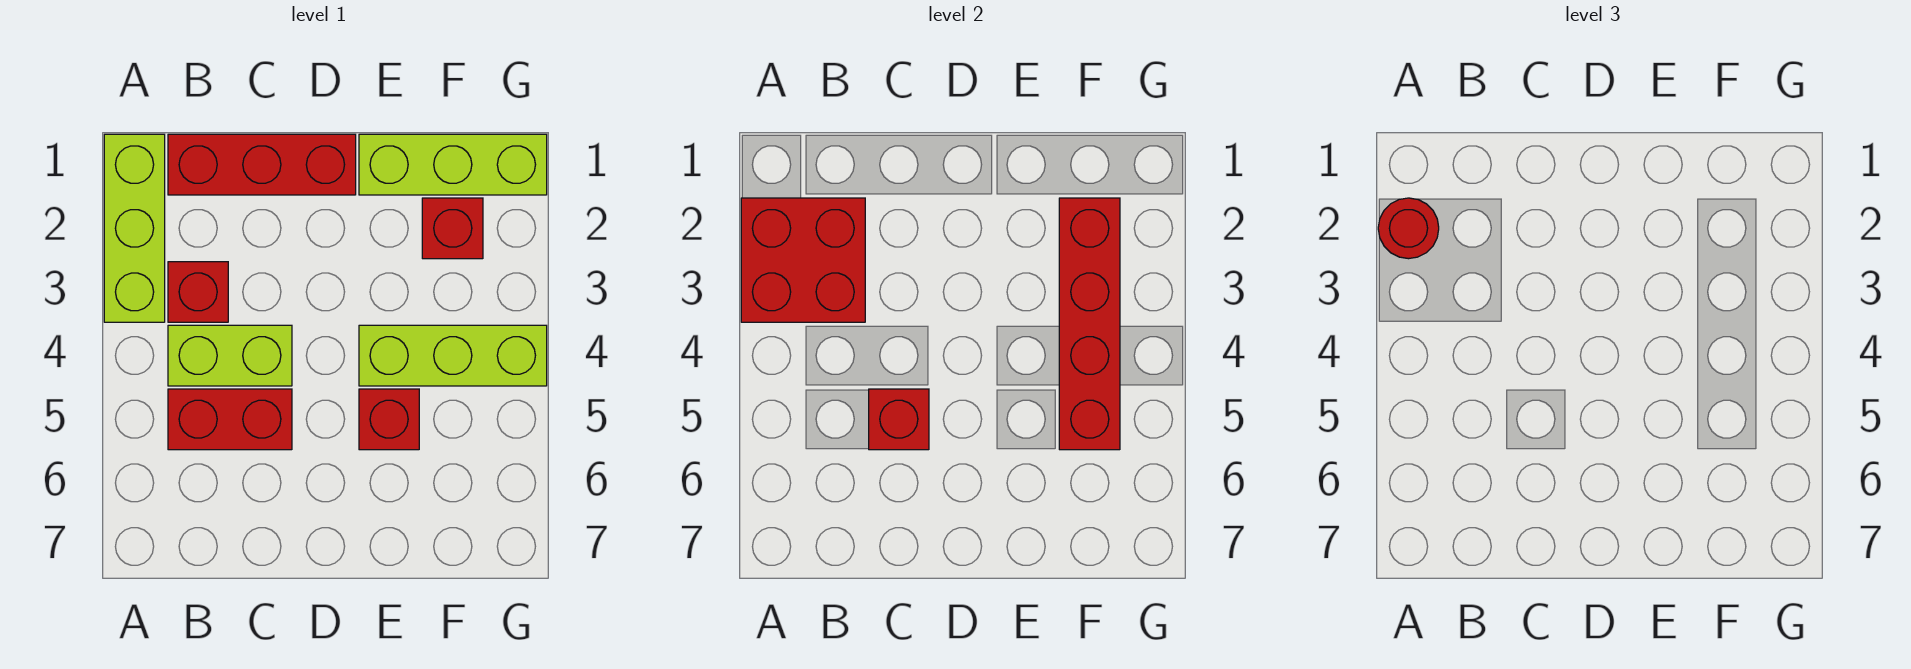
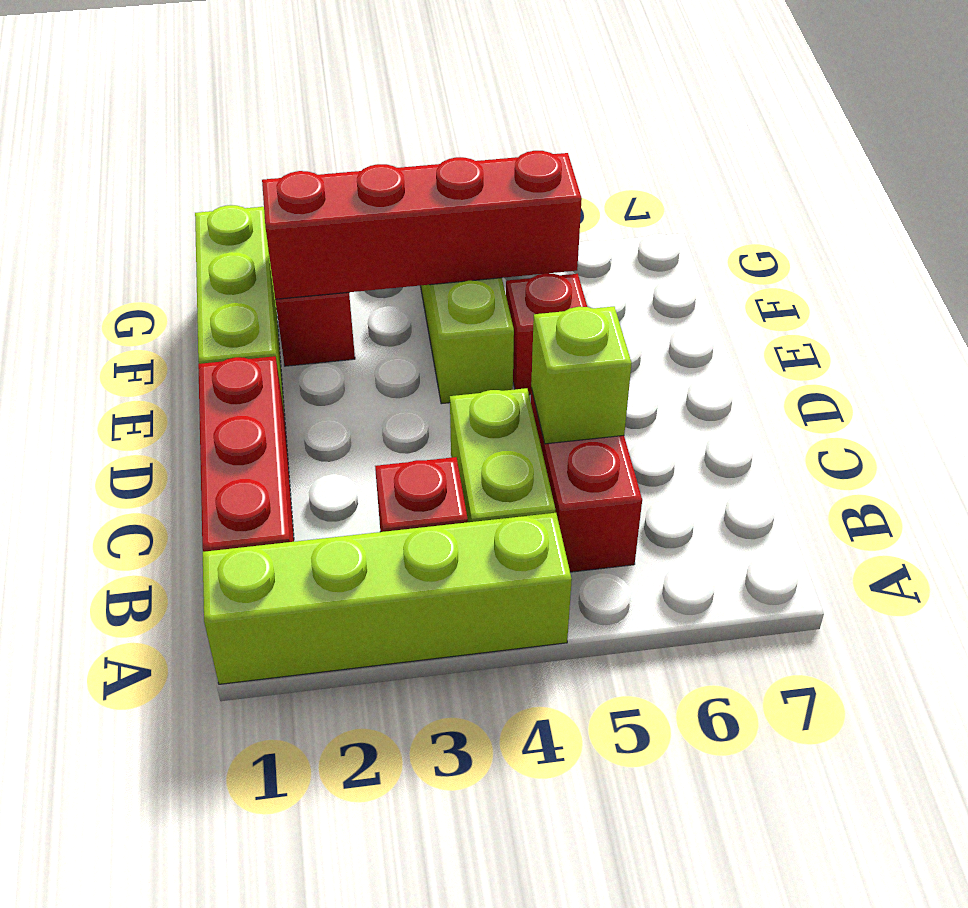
lime 1x3 brick [104,134,165,322] -> lime 1x4 brick [203,513,572,684]
red 2x2 brick [741,198,865,322] -> none
red 1x1 round brick [1378,198,1439,259] -> none
red 1x1 brick [869,389,929,450] -> lime 1x1 brick [531,307,632,444]

